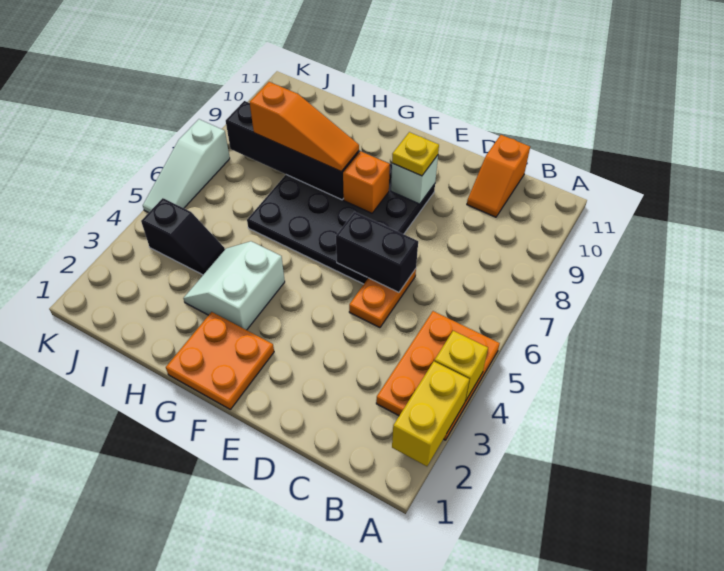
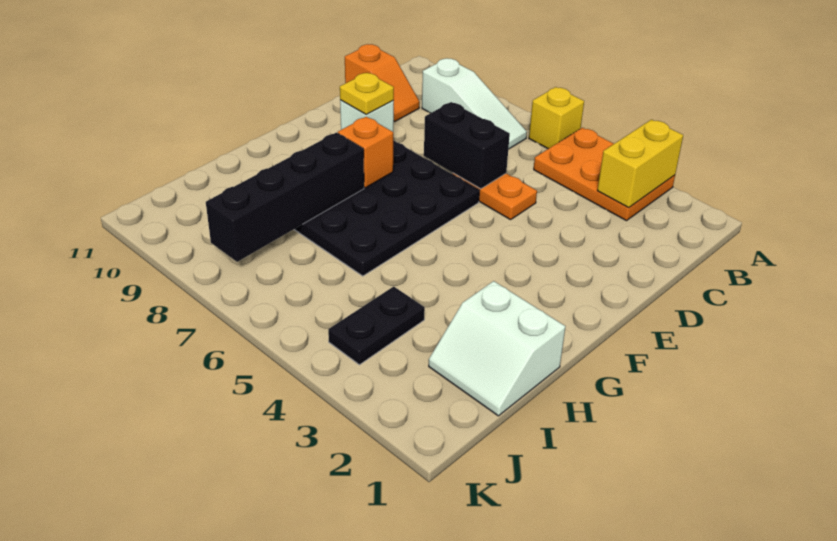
yellow 1x2 brick [392,361,469,466] -> yellow 1x2 brick turned to [597,120,683,208]
yellow 1x1 brick [434,331,488,401] -> yellow 1x1 brick moved to [529,87,584,149]
black 1x2 brick [336,212,418,292] -> black 1x2 brick turned to [424,102,510,189]
orange 2x2 plate [166,312,274,409] -> none
white 2x2 slope [183,241,285,330] -> white 2x2 slope moved to [429,281,565,416]
orange 1x3 slope [250,82,359,172] -> none
black 1x2 slope [141,198,225,275] -> black 1x2 plate [328,286,425,365]
white 1x3 slope [143,119,230,213] -> white 1x3 slope moved to [422,59,527,149]

